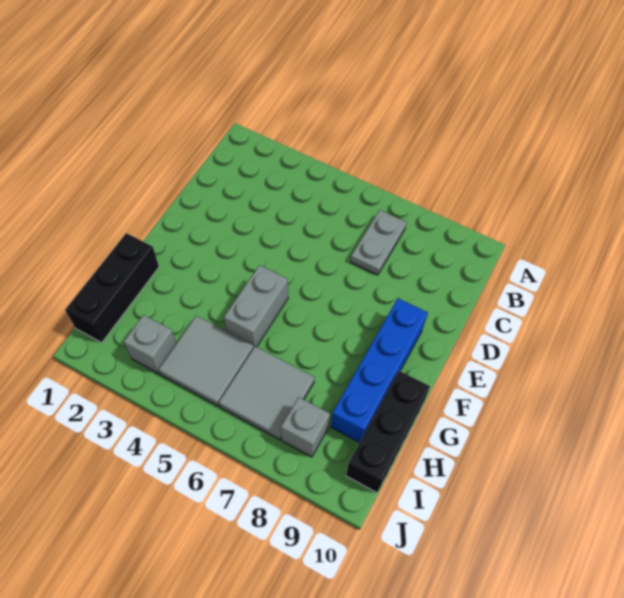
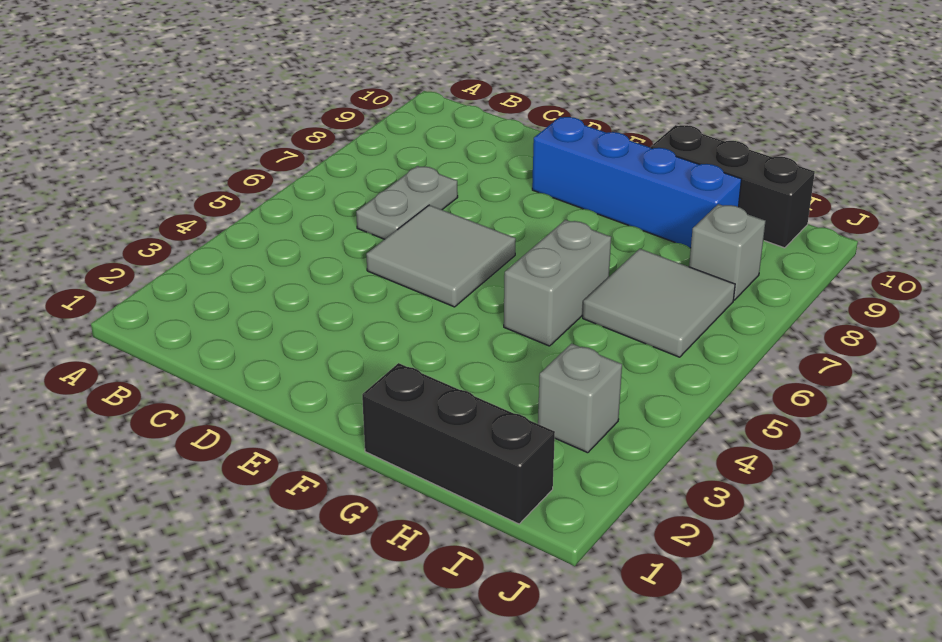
grey 1x2 plate [350,210,407,275] -> grey 1x2 plate turned to [356,166,458,239]
grey 1x2 brick [224,265,288,347] -> grey 1x2 brick turned to [504,220,611,346]
grey 2x2 tile [158,316,254,406] -> grey 2x2 tile moved to [366,205,516,307]

